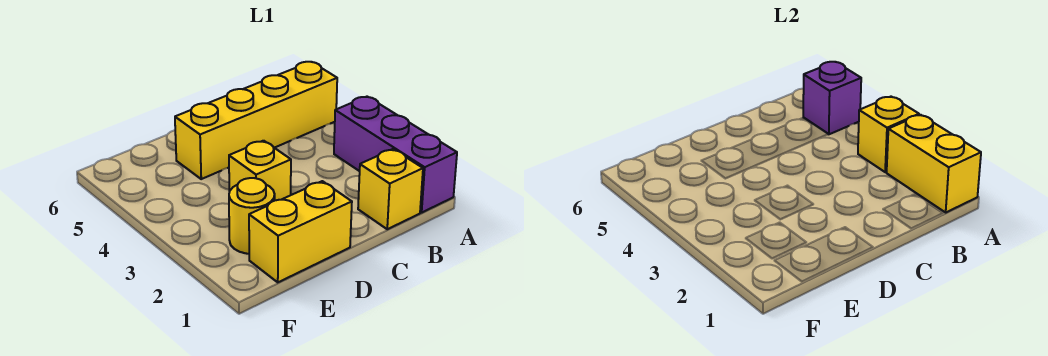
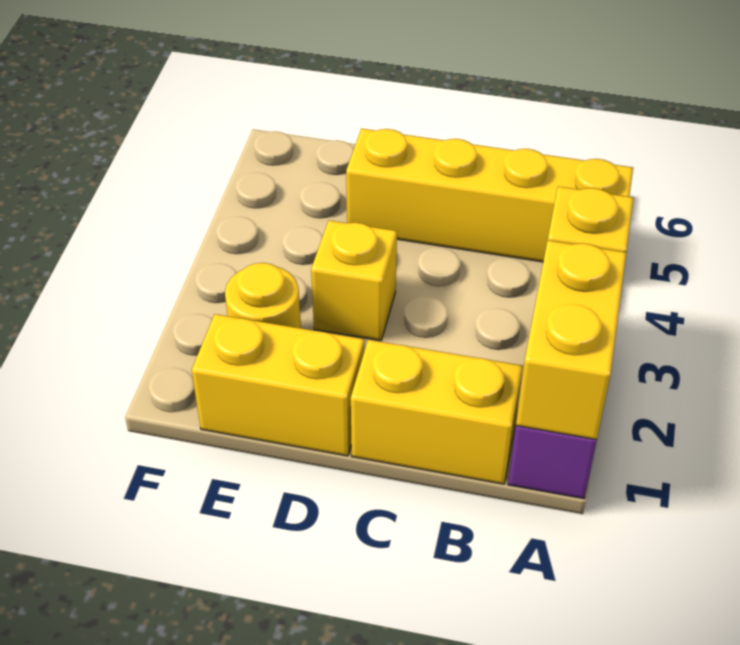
purple 1x1 brick [803,62,861,134] -> none
yellow 1x1 brick [358,149,423,229] -> yellow 1x2 brick [351,340,523,484]

